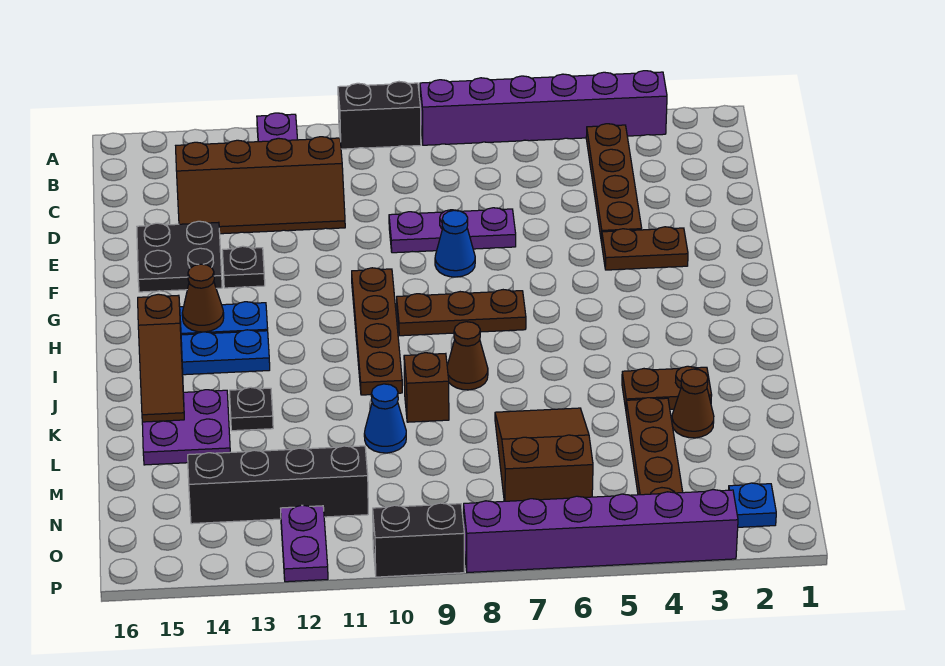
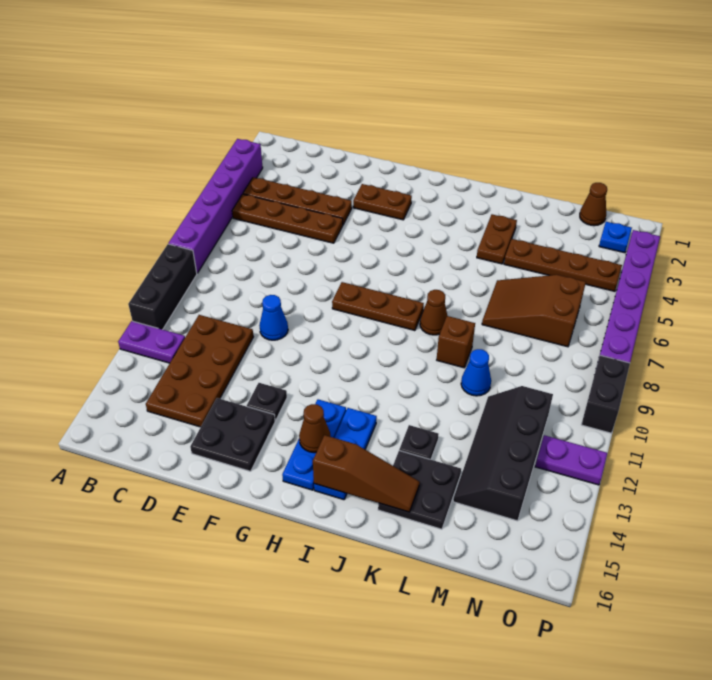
black 1x2 brick [338,82,421,149] -> black 1x3 brick [128,244,197,330]
brown 2x4 slope [176,137,345,234] -> brown 2x4 plate [146,315,253,427]
purple 1x3 plate [389,208,516,253] -> none
brown 1x2 plate [602,227,688,270] -> brown 1x2 plate turned to [353,184,412,220]
blue 1x1 cone [435,210,475,277] -> blue 1x1 cone moved to [259,295,288,340]
brown 1x4 plate [352,268,402,395] -> brown 1x4 plate moved to [232,194,343,243]
brown 1x3 plate [397,290,526,336] -> brown 1x3 plate turned to [332,282,424,331]
purple 2x2 plate [142,390,230,465] -> black 2x2 plate [378,451,461,529]
brown 1x1 cone [672,369,714,438] -> brown 1x1 cone moved to [580,183,607,226]

